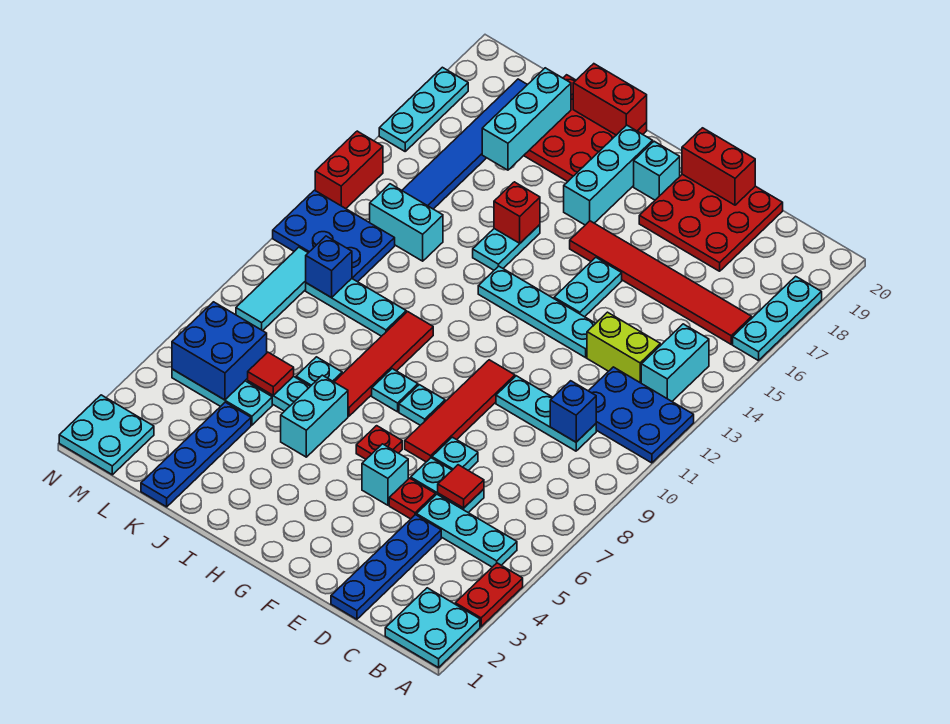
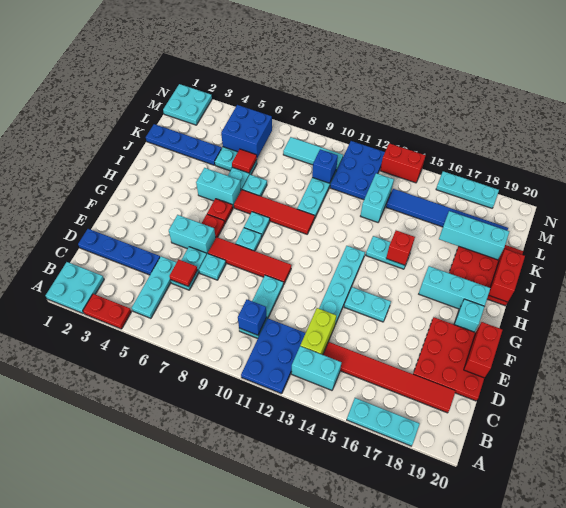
red 1x6 tile [570,221,752,344] -> red 1x6 tile turned to [323,342,455,413]
red 1x1 plate [389,478,435,519] -> red 1x1 plate moved to [207,199,233,223]
cyan 1x1 brick [362,444,408,505] -> cyan 1x2 brick [169,215,216,254]

